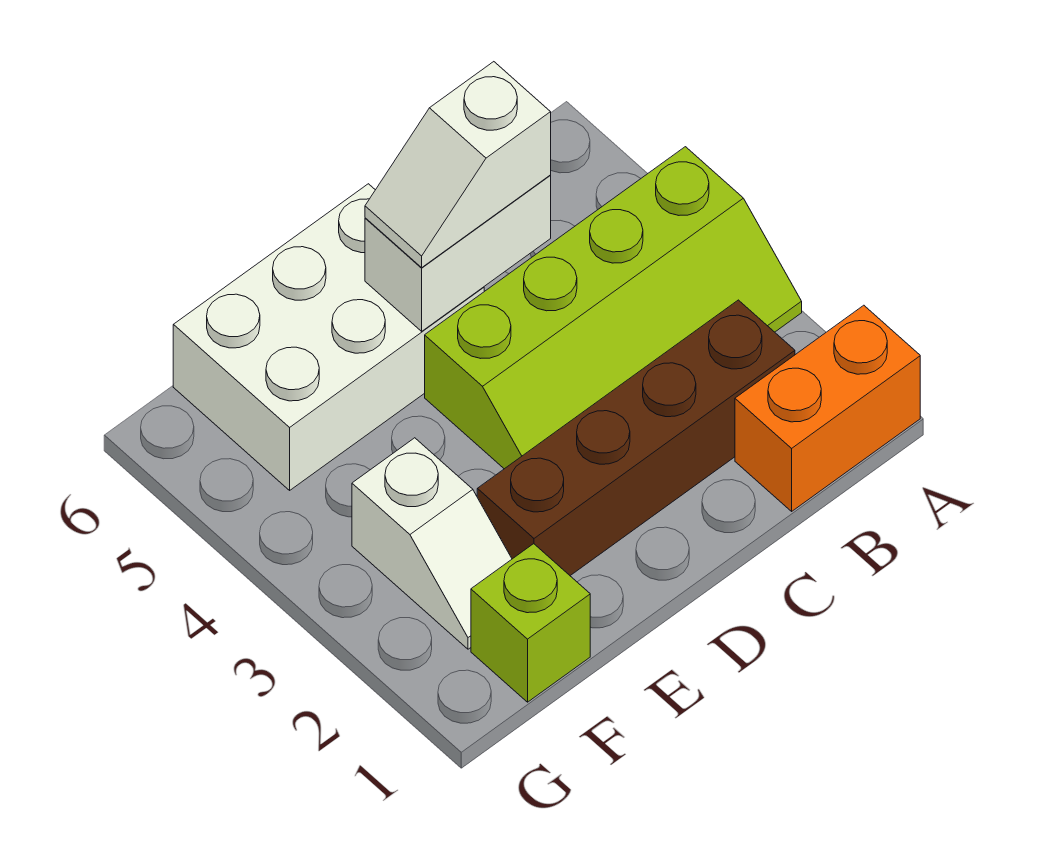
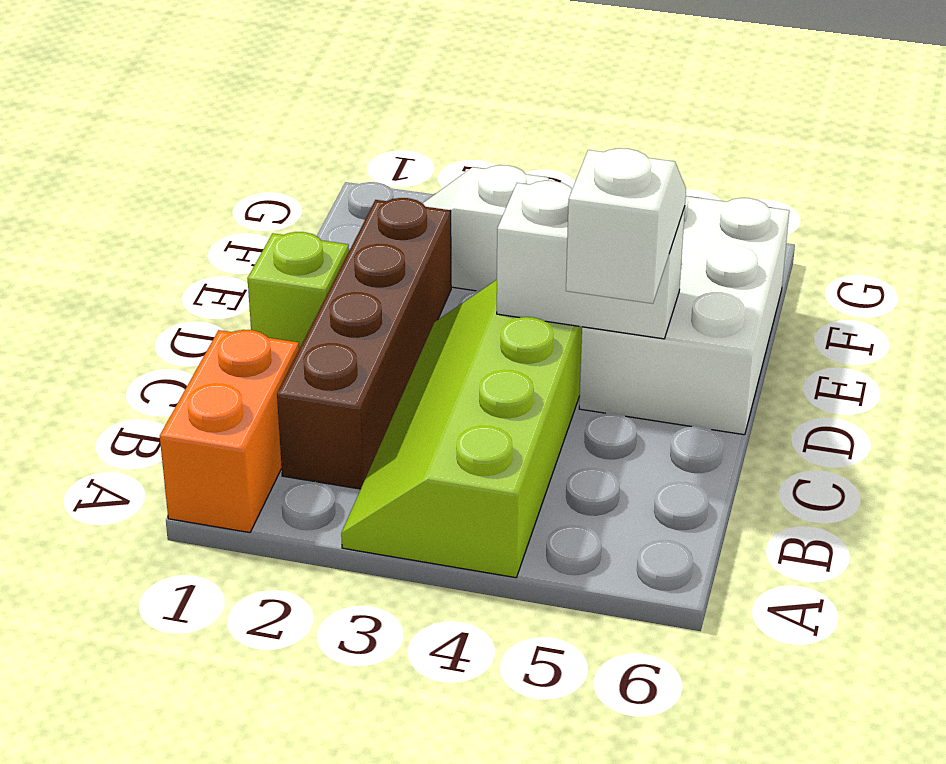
white 1x2 brick [365,176,551,331] -> white 1x2 brick turned to [497,181,685,339]
lime 1x1 brick [471,544,590,702] -> lime 1x1 brick moved to [247,232,349,349]

